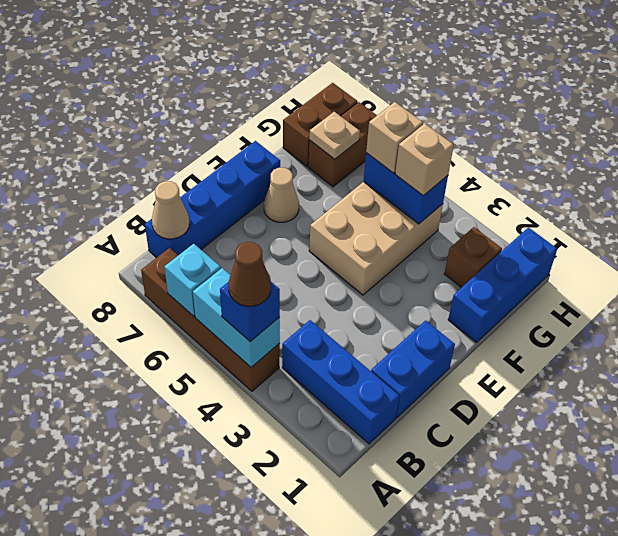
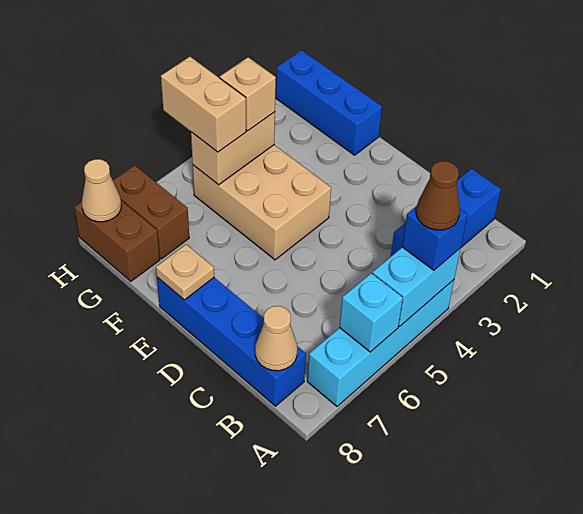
brown 1x4 brick [141,248,280,391] -> cyan 1x4 brick [307,280,454,406]
blue 1x2 brick [371,320,455,417] -> none
tan 1x1 cone [264,168,299,222] -> tan 1x1 cone moved to [82,159,122,222]
brown 1x1 brick [444,227,502,288] -> none
blue 1x2 brick [363,153,448,224] -> tan 1x2 brick [191,112,275,185]
tan 1x1 brick [366,102,423,173] -> tan 1x2 brick [161,57,246,152]
tan 1x1 plate [309,112,360,159] -> tan 1x1 plate moved to [156,244,214,300]

